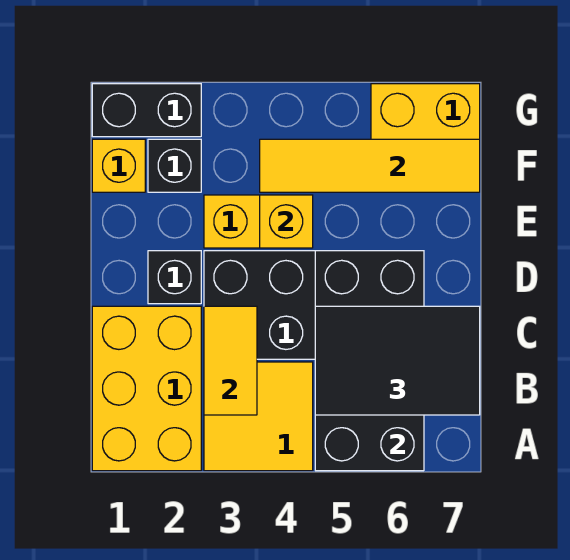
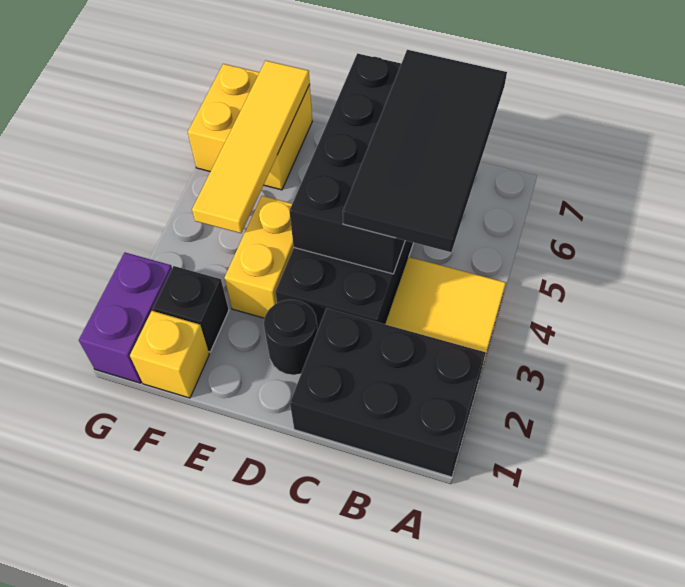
yellow 2x3 brick [92,306,201,471] -> black 2x3 brick [290,308,486,477]
black 2x4 brick [315,251,424,471] -> black 2x4 brick turned to [289,53,405,274]
yellow 1x2 tile [204,306,257,415] -> none
black 2x3 tile [315,306,480,415] -> black 2x4 tile [343,50,507,252]
black 1x1 brick [148,251,201,304] -> black 1x1 round brick [264,300,317,375]
yellow 1x1 brick [260,195,313,248] -> none
black 1x2 brick [92,84,201,137] -> purple 1x2 brick [79,253,172,383]

